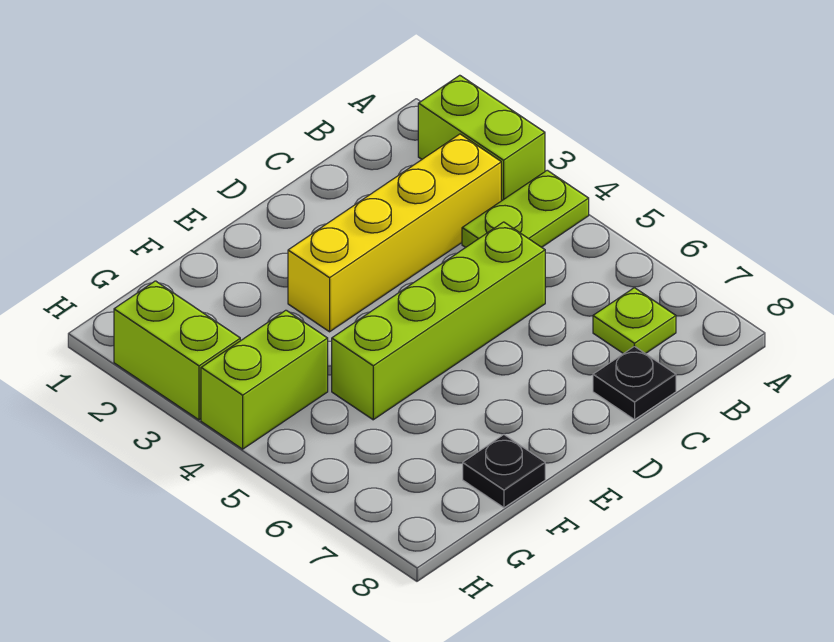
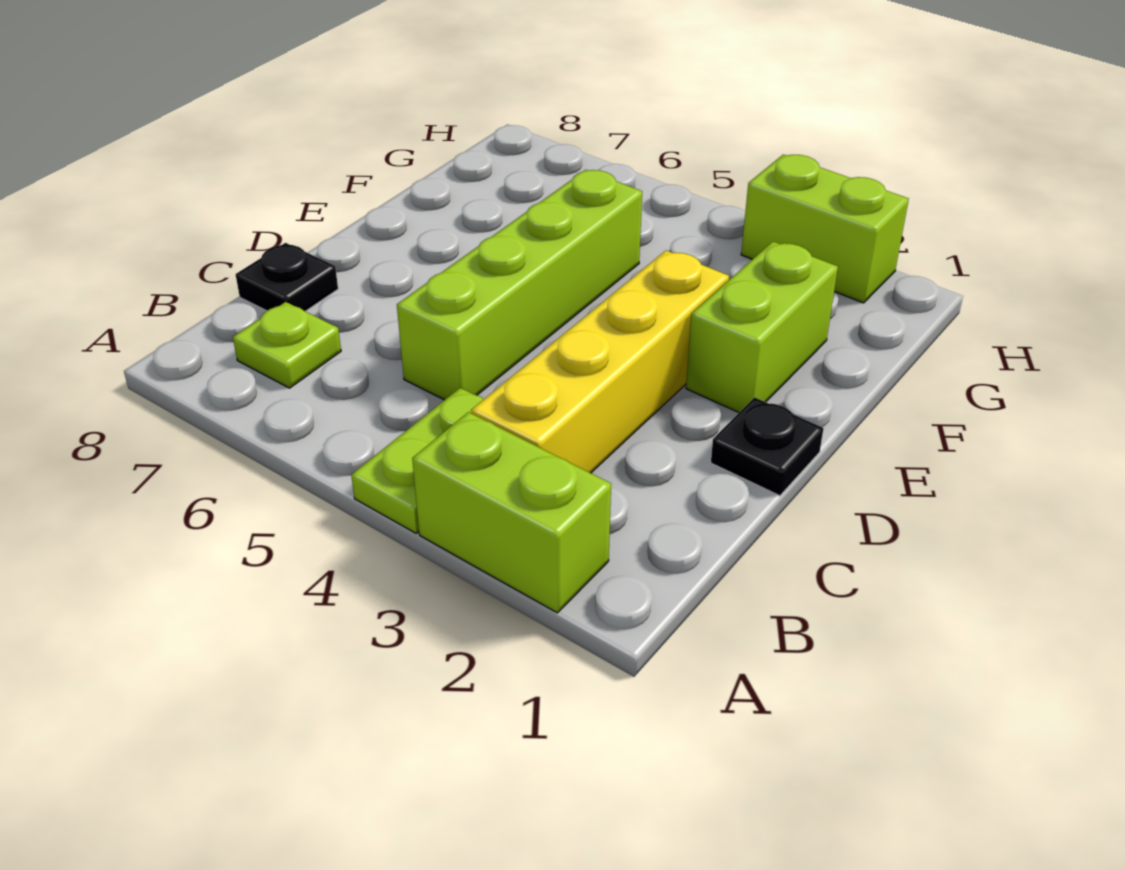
black 1x1 plate [463,435,545,508] -> black 1x1 plate moved to [711,397,823,496]
lime 1x2 brick [201,310,328,449] -> lime 1x2 brick moved to [686,242,838,412]

